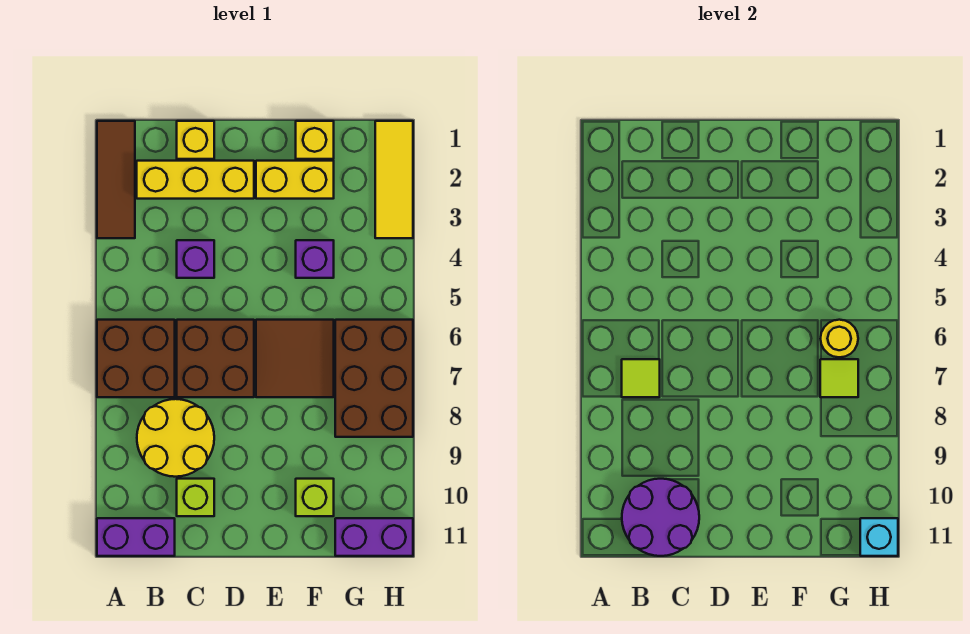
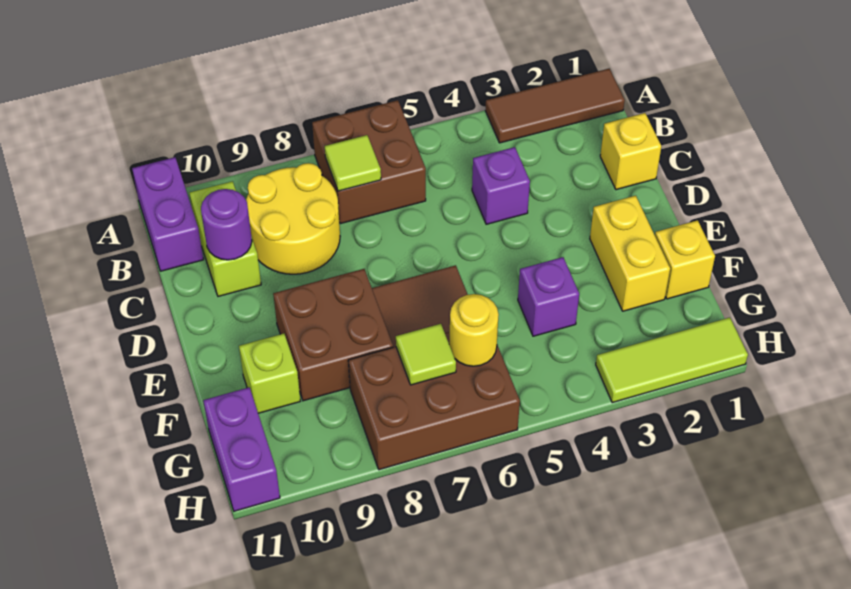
yellow 1x3 brick [137,161,254,199] -> none
purple 2x2 round brick [622,479,699,556] -> purple 1x1 round brick [201,189,252,260]
brown 2x2 brick [177,320,254,397] -> brown 2x2 brick moved to [273,269,393,401]
lime 1x1 brick [177,479,214,516] -> lime 1x2 brick [189,181,261,296]
yellow 1x3 tile [375,121,413,238] -> lime 1x3 tile [596,317,748,403]
cyan 1x1 brick [860,518,898,556] -> none

